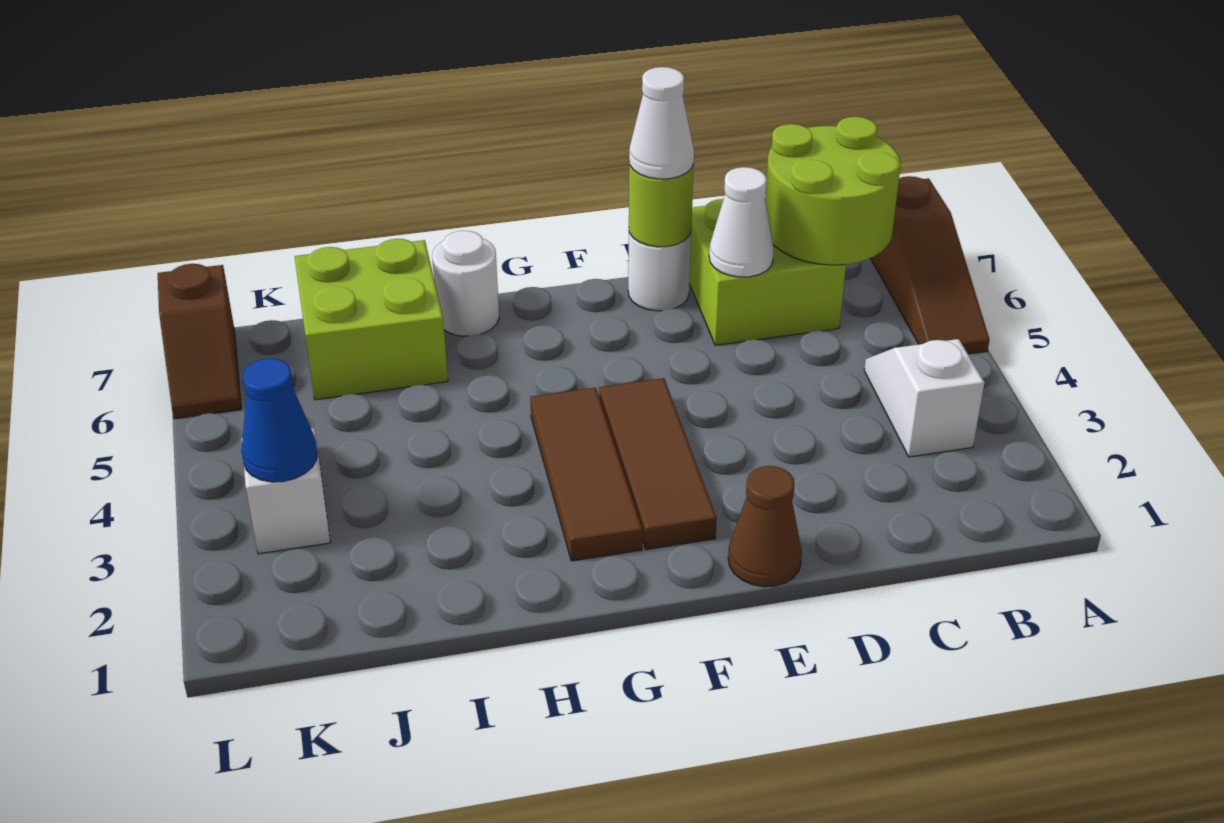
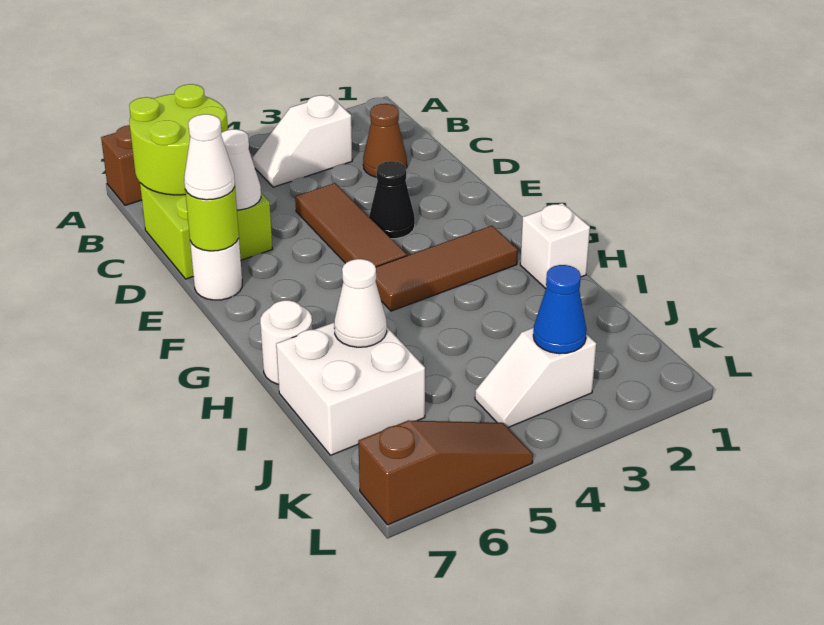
brown 1x1 cone [728,466,802,587] -> brown 1x1 cone moved to [363,104,407,177]
none -> black 1x1 cone [369,161,415,239]
brown 1x3 tile [599,378,717,549] -> brown 1x3 tile turned to [295,183,407,267]
none -> white 1x1 brick [520,203,590,288]
lime 2x2 brick [295,239,448,400] -> white 2x2 brick [276,323,425,455]
none -> white 1x1 cone [334,259,387,347]
brown 1x2 slope [158,264,241,419] -> brown 1x3 slope [358,420,533,525]

